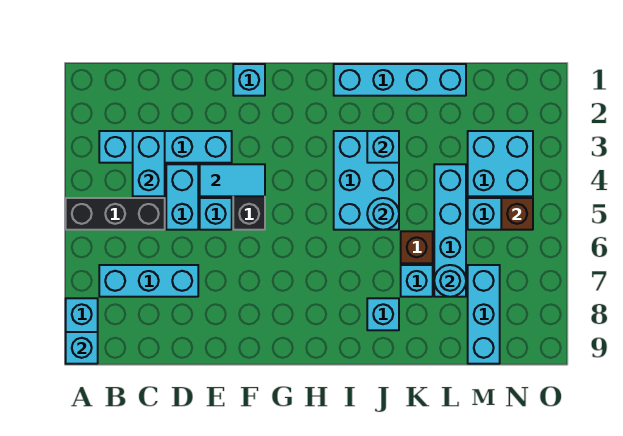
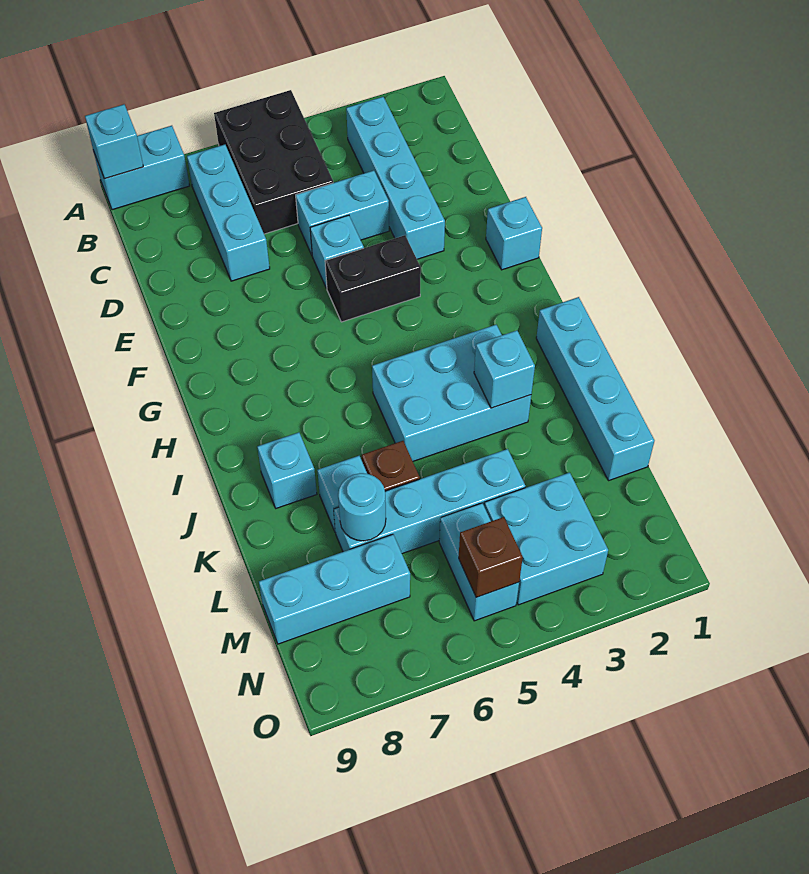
black 1x3 brick [66,198,165,230] -> black 2x3 brick [214,90,333,234]
cyan 1x2 brick [133,131,165,196] -> none
cyan 1x2 tile [200,164,265,196] -> none
cyan 1x1 round brick [367,198,399,230] -> none

